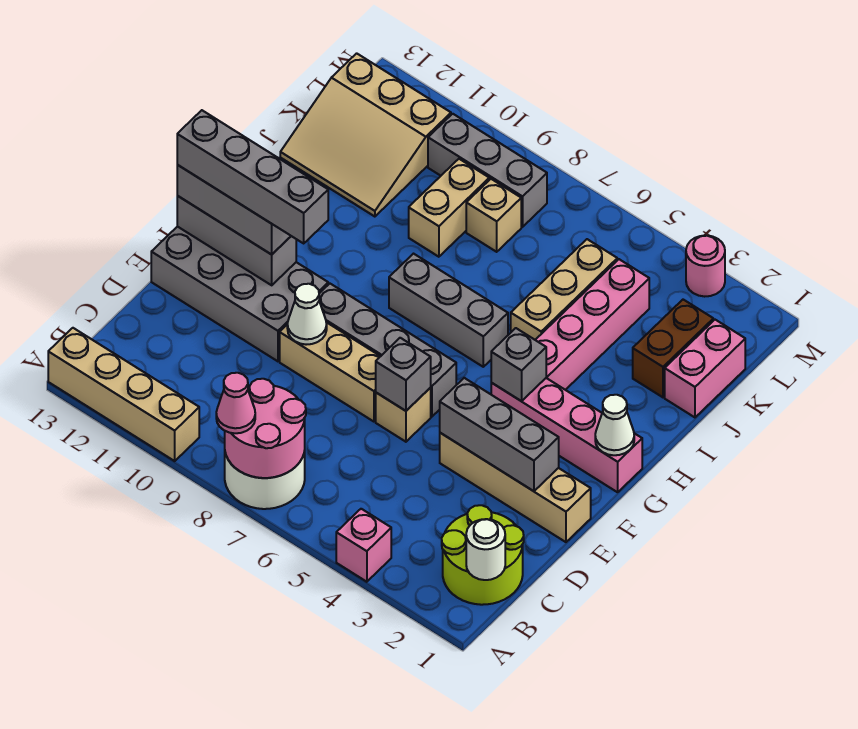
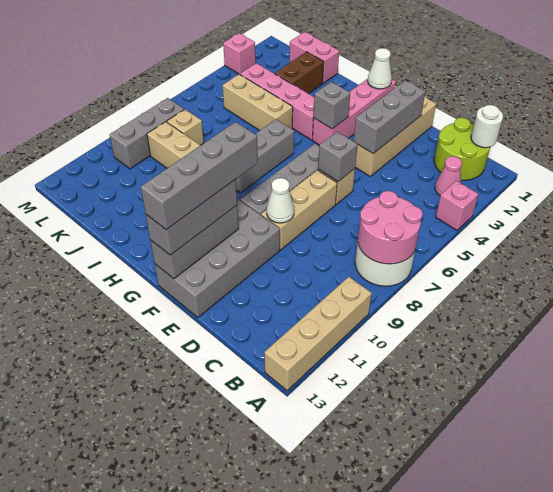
pink 1x1 cone [216,373,255,433] -> pink 1x1 cone moved to [435,157,462,195]
brown 1x2 brick [633,300,713,397] -> brown 1x2 brick turned to [275,52,324,94]
tan 3x3 slope [280,53,451,217] -> none
pink 1x1 round brick [686,236,725,297] -> pink 1x1 brick [223,33,255,74]

